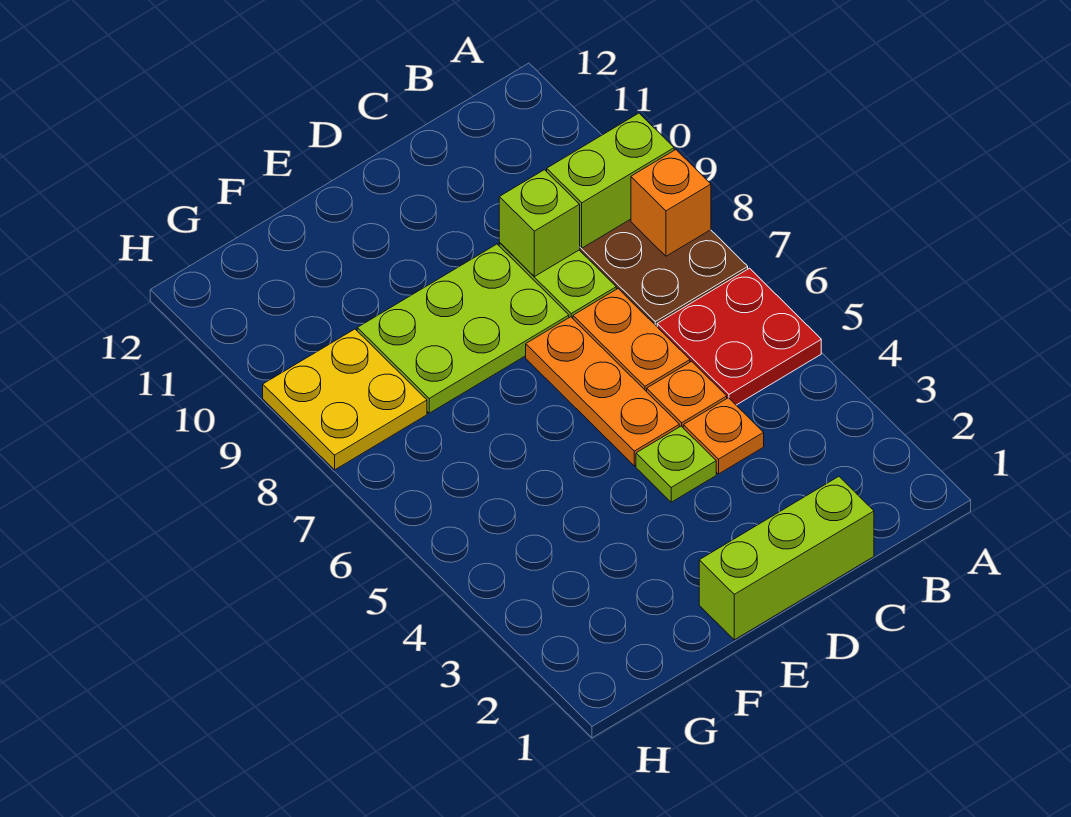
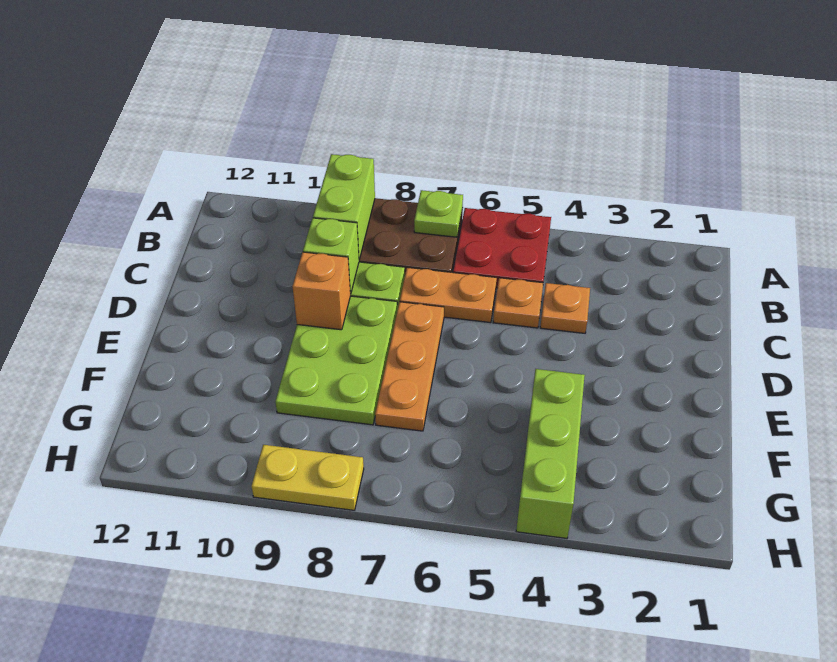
orange 1x1 brick [631,150,711,256] -> orange 1x1 brick moved to [292,252,350,330]
lime 1x3 brick [699,477,874,640] -> lime 1x3 brick moved to [516,369,585,538]
lime 1x1 plate [636,426,716,502] -> lime 1x1 plate moved to [414,190,463,237]
orange 1x3 plate [526,317,679,466] -> orange 1x3 plate turned to [375,302,444,431]
yellow 2x2 plate [263,329,427,470] -> yellow 1x2 plate [251,445,364,510]

